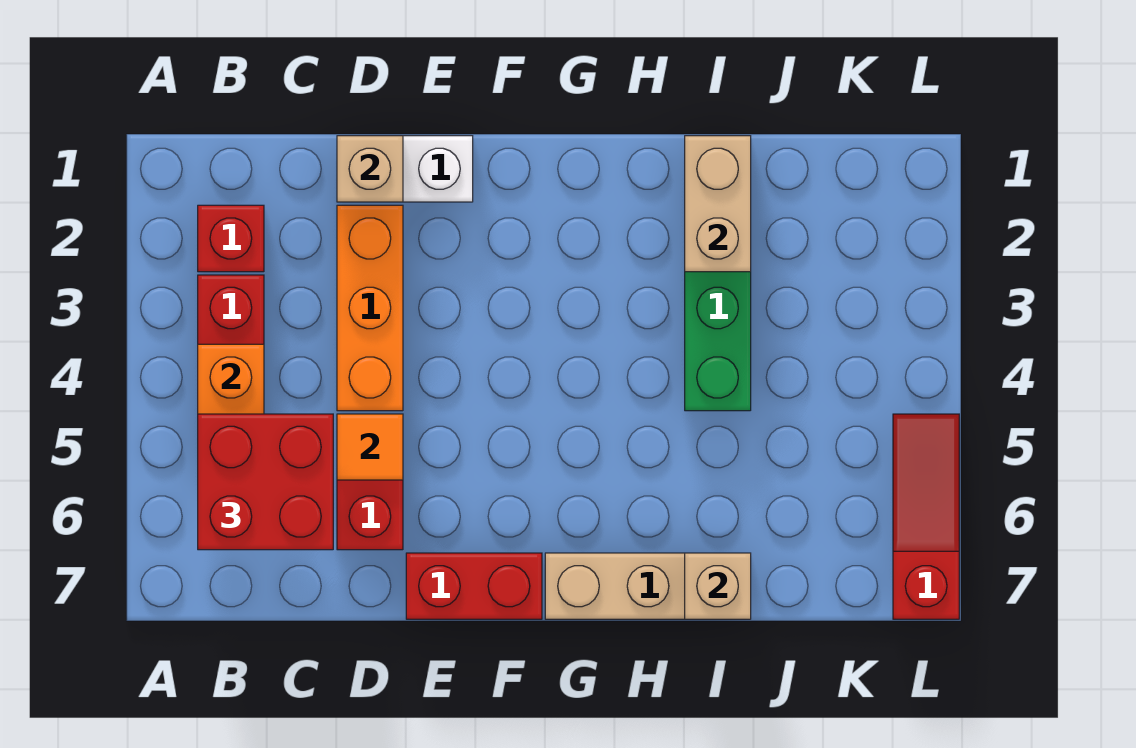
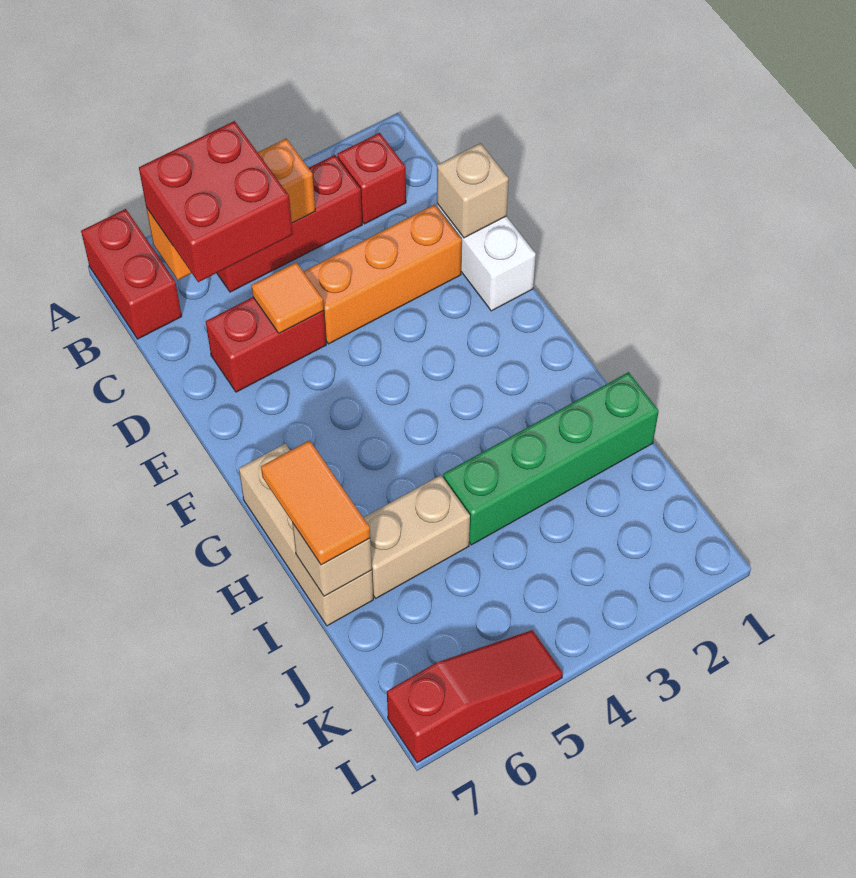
red 1x2 brick [406,553,542,619] -> red 1x2 brick moved to [81,209,182,339]
none -> orange 1x2 tile [261,440,370,565]
tan 1x2 brick [685,136,751,272] -> tan 1x2 brick moved to [363,475,470,598]

